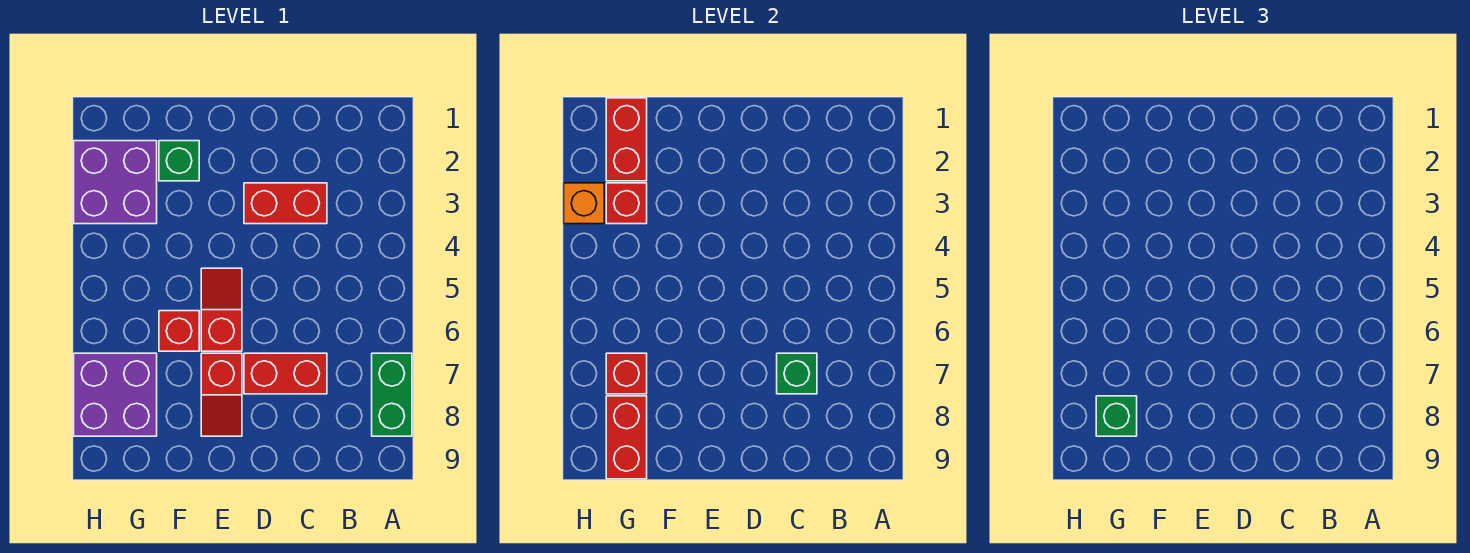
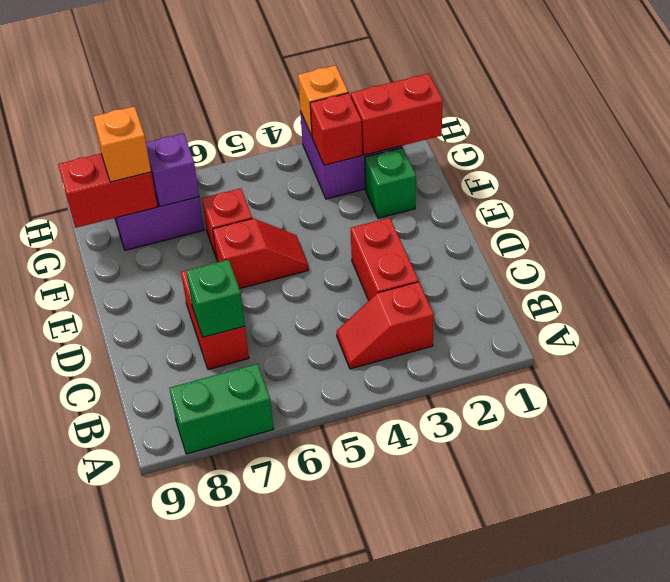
red 1x2 slope [201,353,242,436] -> red 1x2 slope moved to [337,282,434,369]
red 1x1 brick [606,353,647,394] -> purple 1x1 brick [146,133,199,206]
green 1x1 brick [1096,396,1137,436] -> orange 1x1 brick [93,106,151,182]

